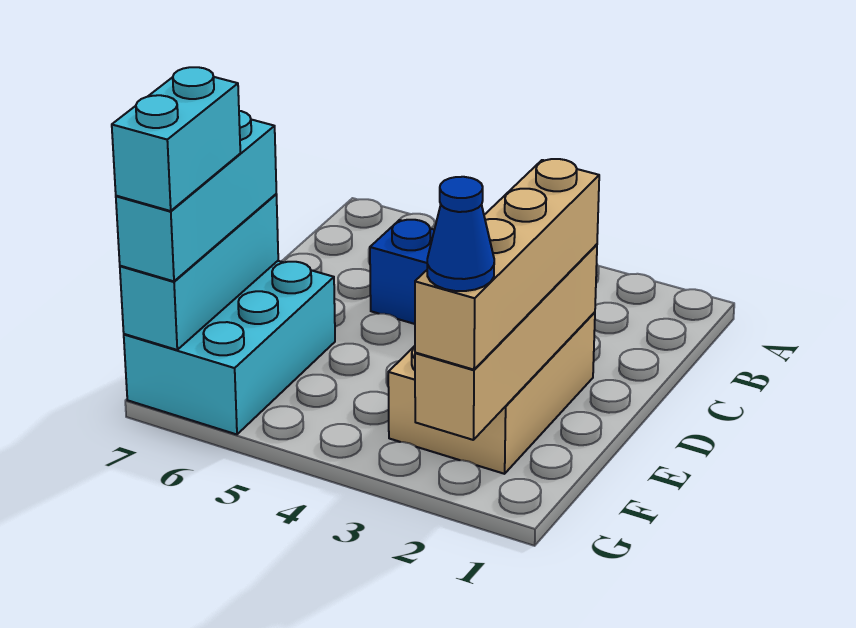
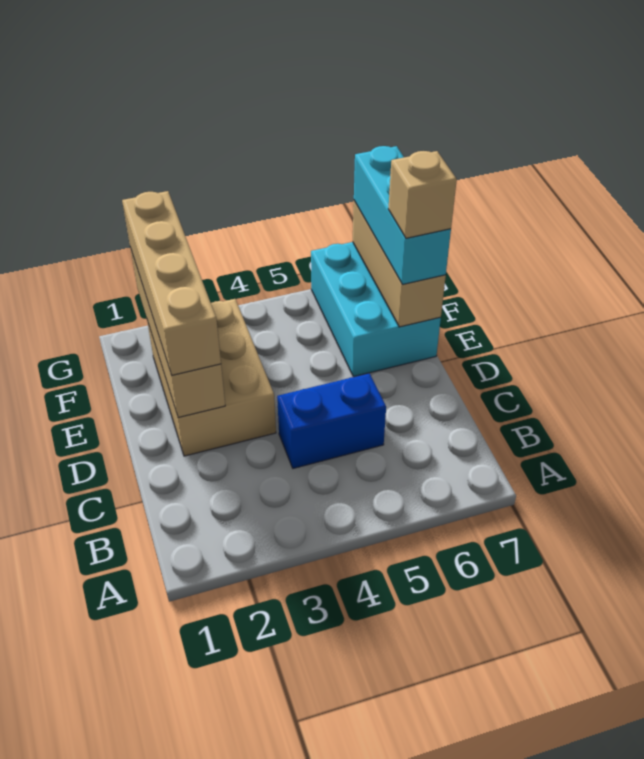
cyan 1x3 brick [120,194,278,350] -> tan 1x3 brick [353,201,446,327]
none -> tan 1x1 brick [388,151,457,238]
cyan 1x2 brick [112,67,240,211] -> none
blue 1x1 cone [427,177,494,291] -> none

